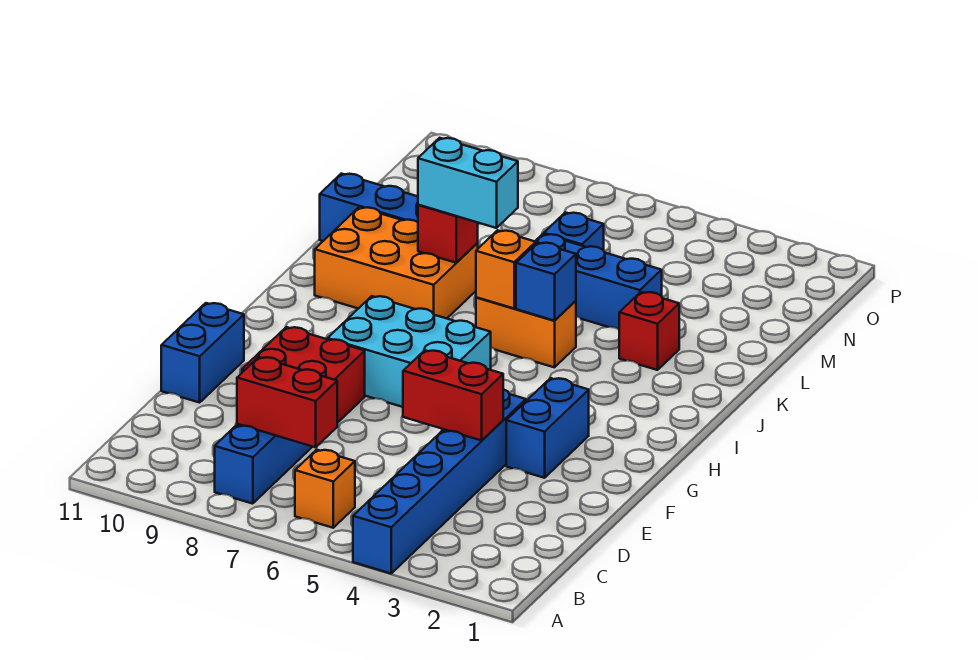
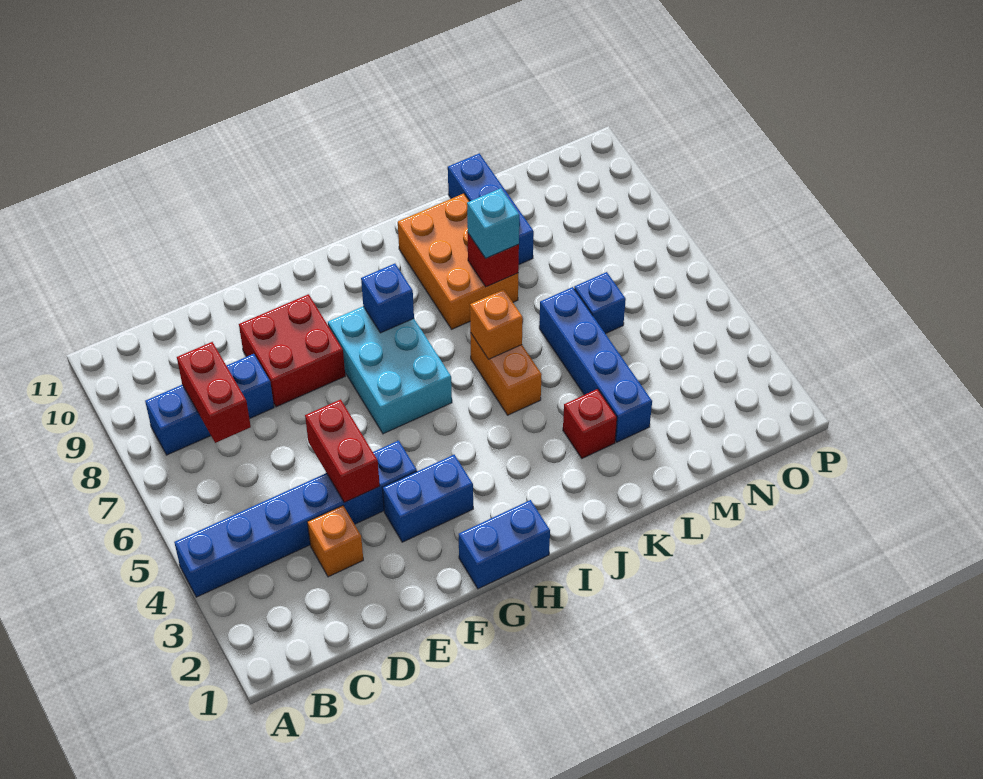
orange 1x1 brick [295,450,355,528] -> orange 1x1 brick moved to [307,506,363,577]
blue 1x2 brick [161,303,244,403] -> blue 1x2 brick moved to [459,500,550,589]
blue 1x1 brick [516,243,576,321] -> blue 1x1 brick moved to [361,264,414,333]
cyan 1x2 brick [418,138,518,228] -> cyan 1x1 brick [467,188,519,258]
blue 1x3 brick [535,234,662,329] -> blue 1x4 brick [539,287,652,442]

